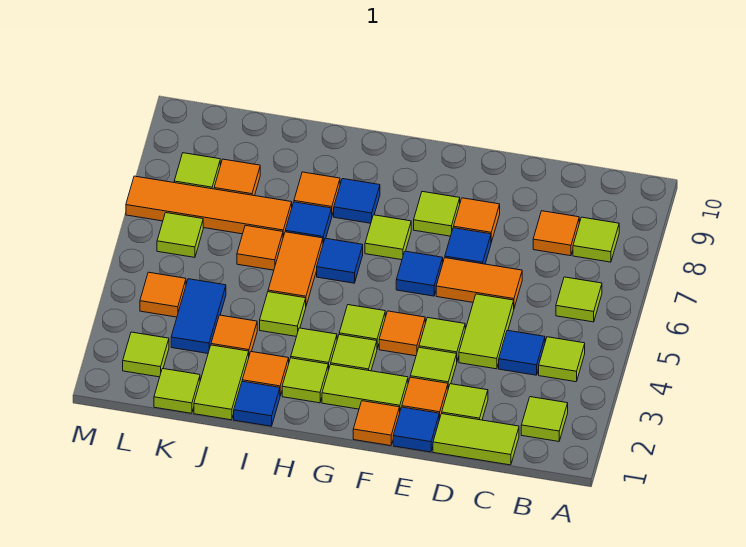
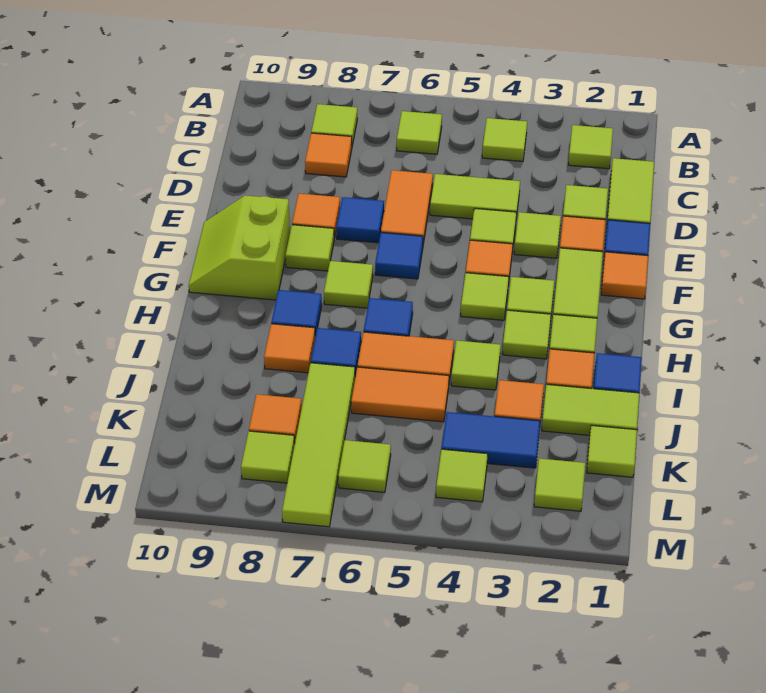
blue 1x1 tile [499,330,545,375] -> none
none -> lime 2x2 slope [189,195,290,300]
orange 1x1 tile [237,225,283,270] -> orange 1x2 tile [351,367,449,422]
orange 1x4 tile [126,176,292,237] -> lime 1x4 tile [282,363,355,527]
orange 1x1 tile [140,272,186,317] -> lime 1x1 tile [436,449,488,502]

